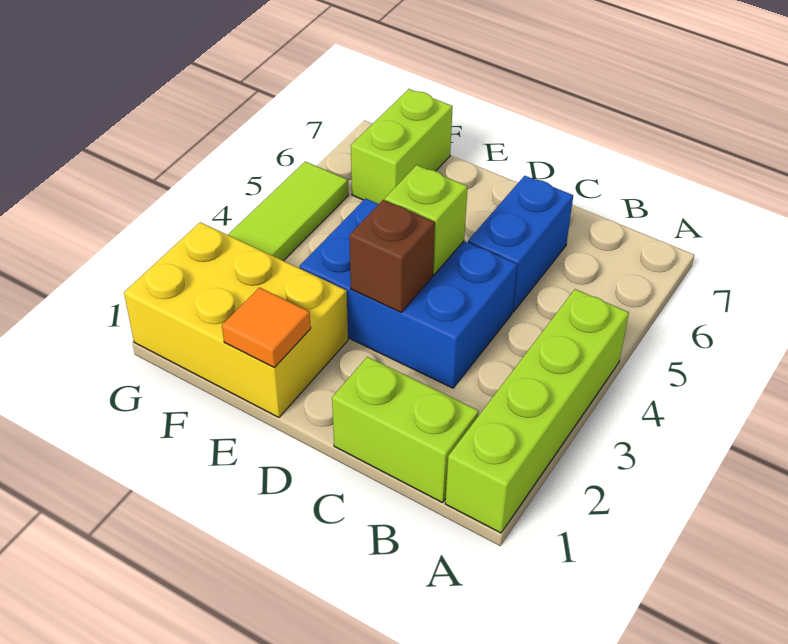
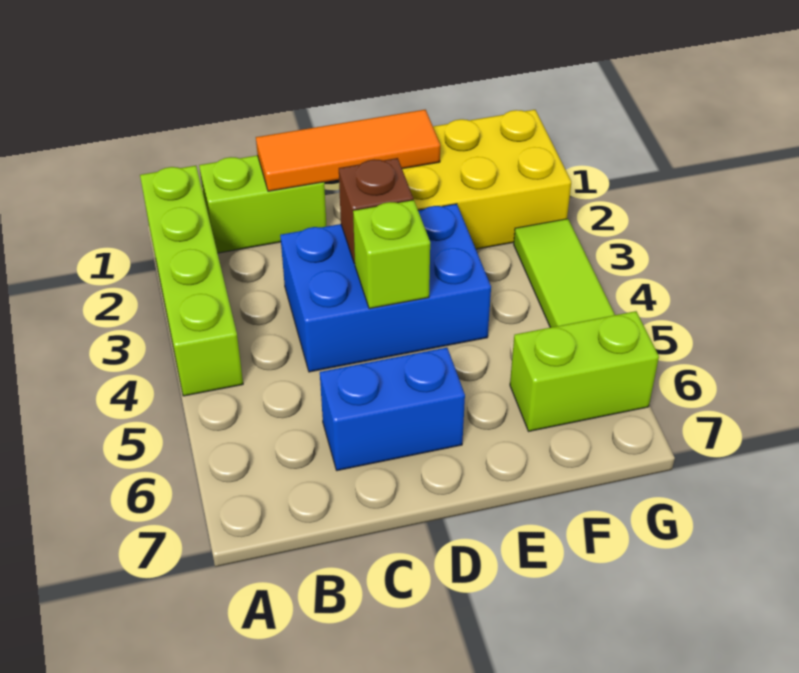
blue 1x2 brick [468,176,573,312] -> blue 1x2 brick turned to [320,348,465,471]
orange 1x1 tile [222,287,311,367] -> orange 1x3 tile [256,110,440,191]
lime 1x2 brick [351,89,453,204] -> lime 1x2 brick turned to [510,311,659,431]

